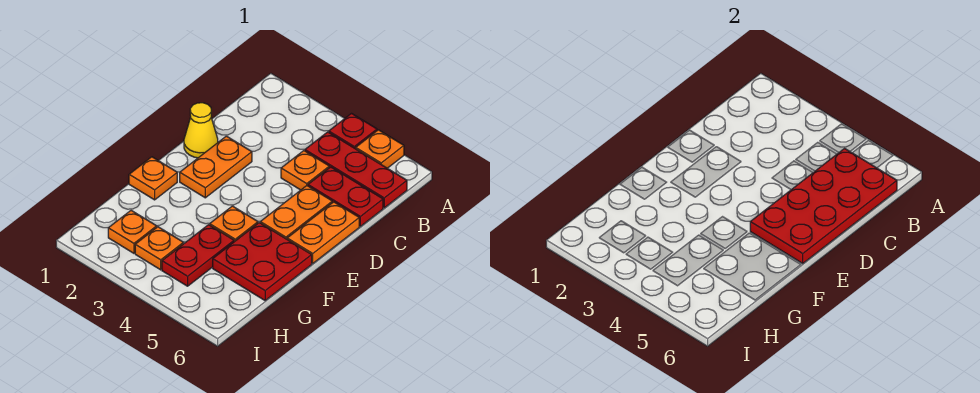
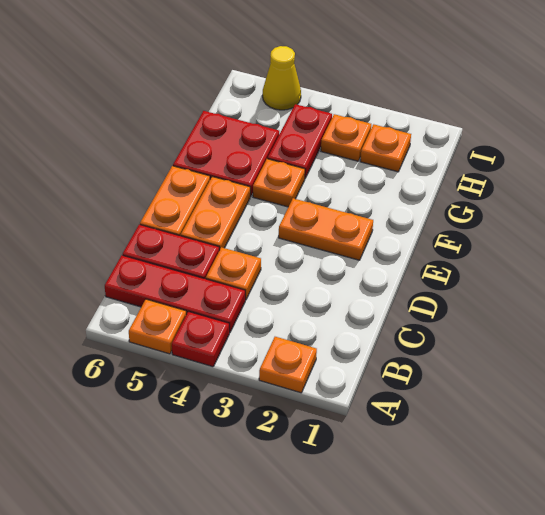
red 2x4 plate [750,149,897,263] -> none
yellow 1x1 cone [184,103,218,158] -> yellow 1x1 cone moved to [263,46,301,110]
orange 1x2 plate [180,136,252,198] -> orange 1x2 plate turned to [279,198,373,260]
orange 1x1 plate [129,157,177,200] -> orange 1x1 plate moved to [259,337,317,393]

